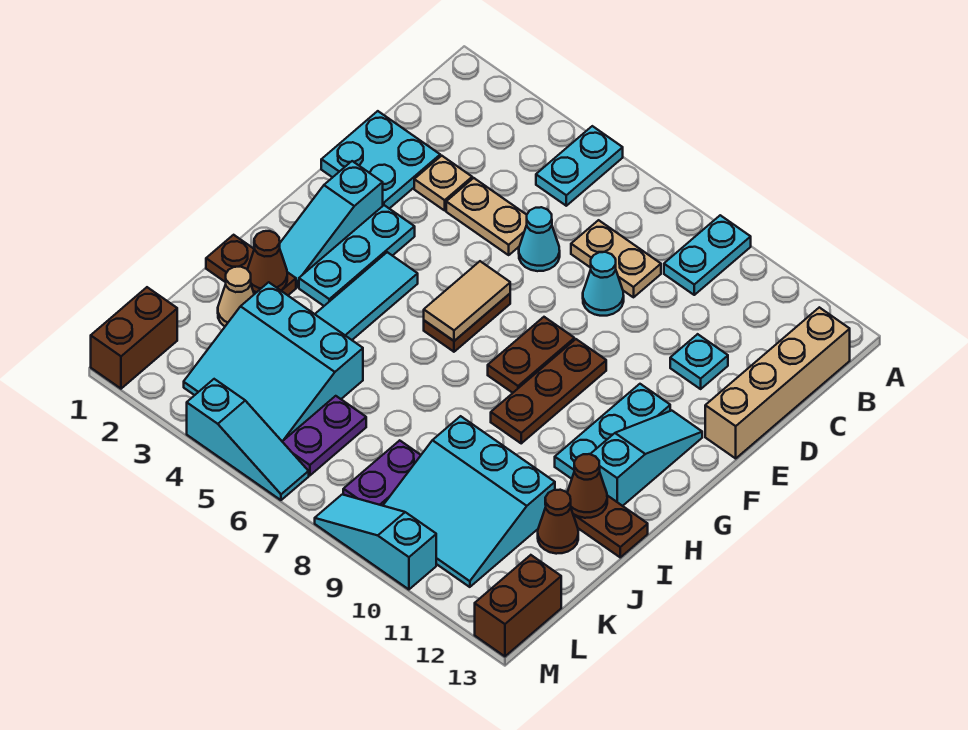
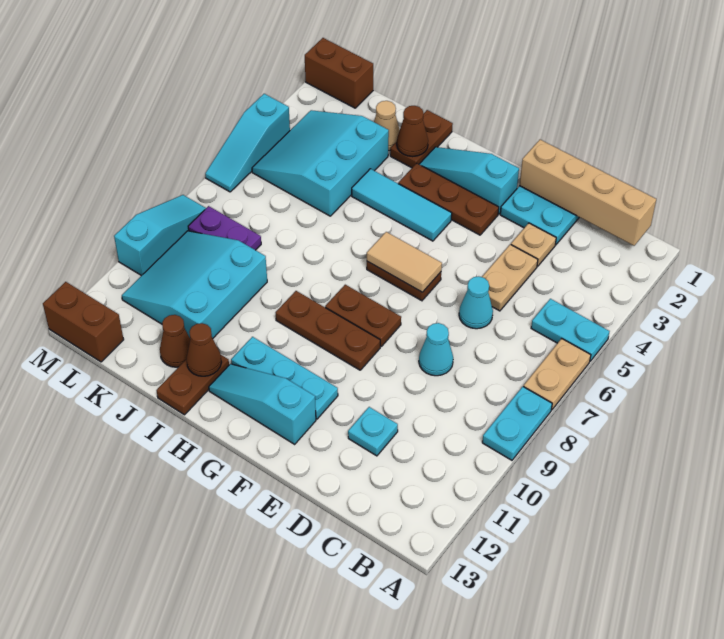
cyan 1x2 plate [664,215,751,295] -> cyan 1x2 plate turned to [482,387,552,460]
tan 1x4 brick [705,307,850,458] -> tan 1x4 brick moved to [519,140,656,246]
tan 1x2 plate [571,220,661,297] -> tan 1x2 plate moved to [523,339,591,410]
cyan 1x3 plate [299,205,415,306] -> brown 1x3 plate [398,163,499,235]
cyan 1x3 slope [591,411,702,506] -> cyan 1x3 slope turned to [209,364,316,444]
purple 1x2 plate [282,396,366,475] -> none

